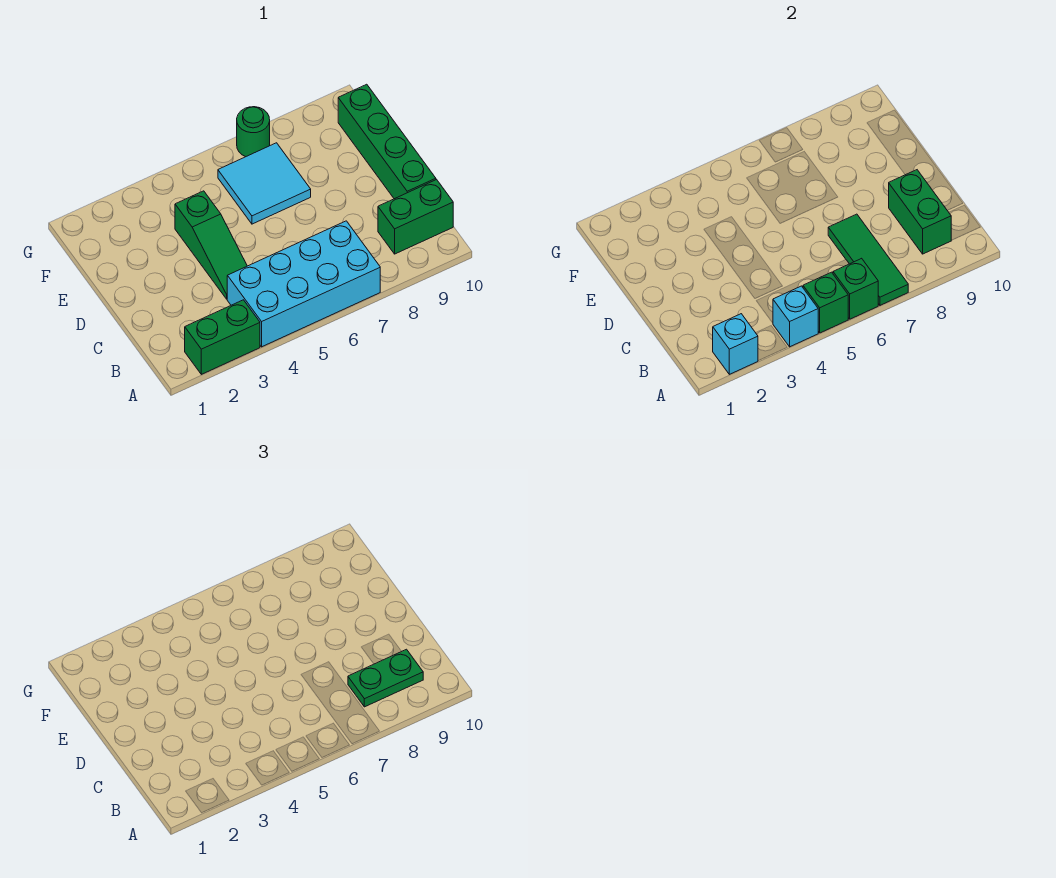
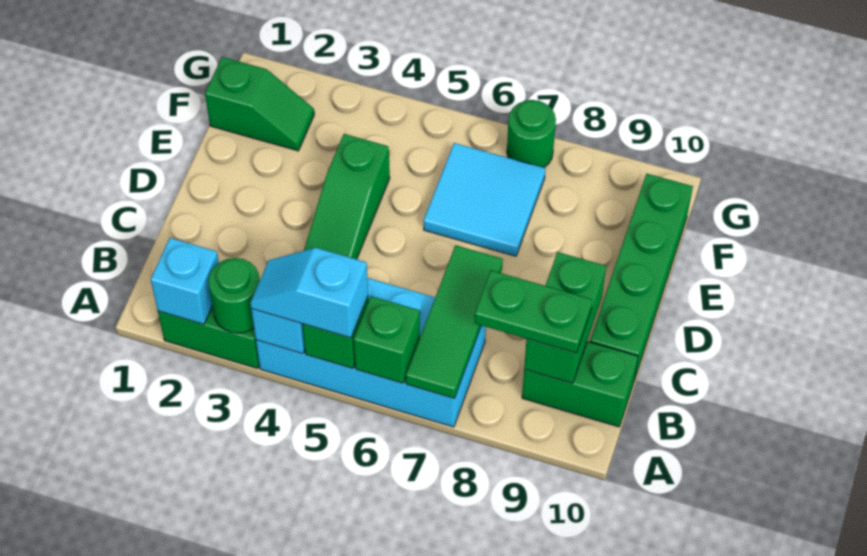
none -> green 1x1 round brick [208,258,260,333]
none -> cyan 1x2 slope [250,248,368,338]
none -> green 1x2 slope [205,57,314,151]

